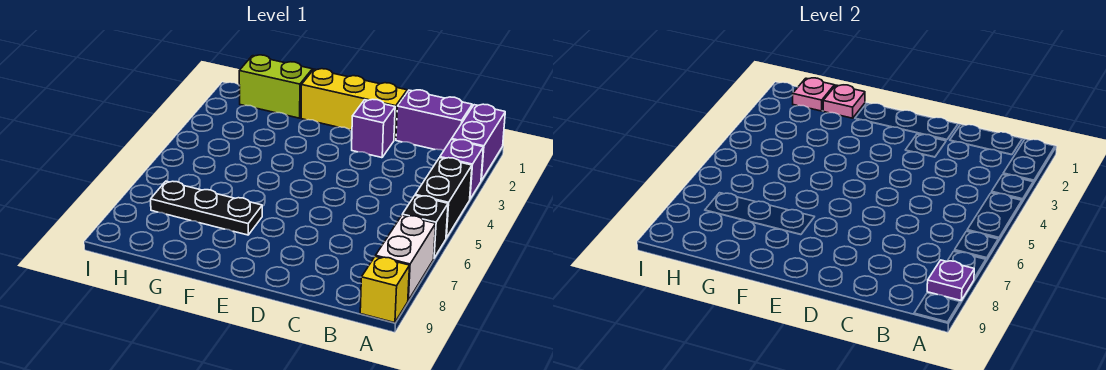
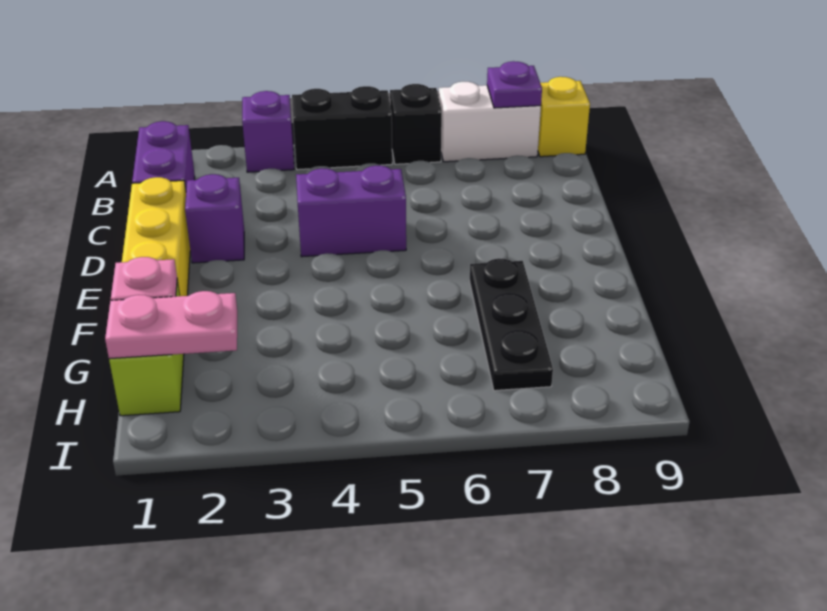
purple 1x2 brick [452,104,505,181] -> purple 1x2 brick moved to [296,166,406,257]
pink 1x1 plate [793,78,834,111] -> pink 1x2 plate [105,291,237,359]

